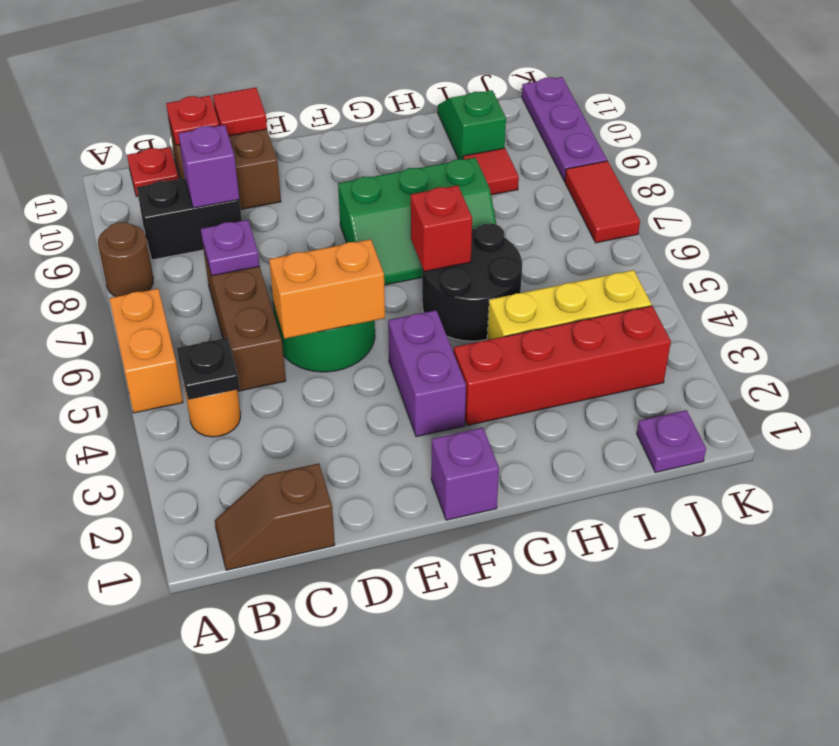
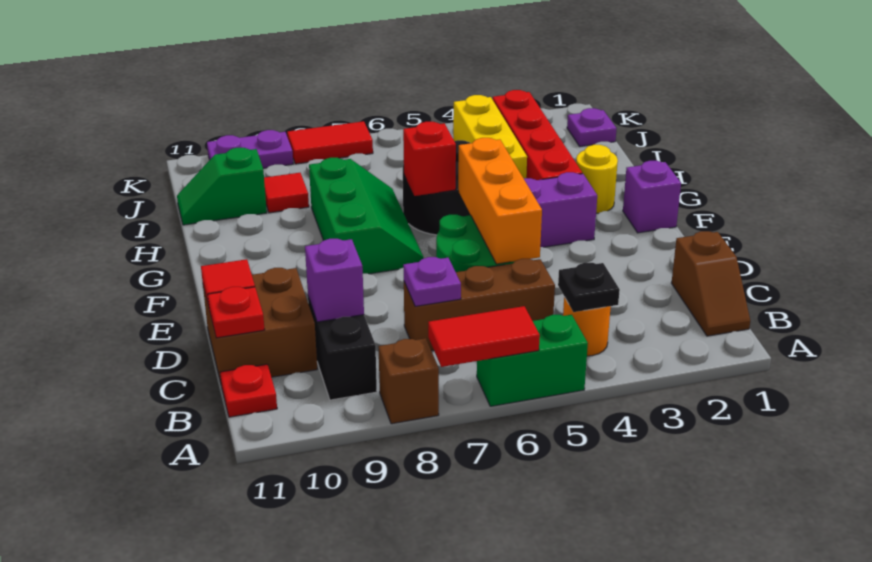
orange 1x2 brick [109,289,183,413] -> green 1x2 brick [477,315,588,406]
none -> red 1x2 tile [428,306,540,367]
brown 1x1 round brick [98,222,153,297] -> brown 1x1 brick [378,338,439,424]
orange 1x2 brick [269,239,385,339] -> orange 1x3 brick [458,138,542,264]
none -> yellow 1x1 round brick [576,145,618,213]
purple 1x3 plate [522,77,607,181] -> purple 1x2 plate [207,130,293,168]

